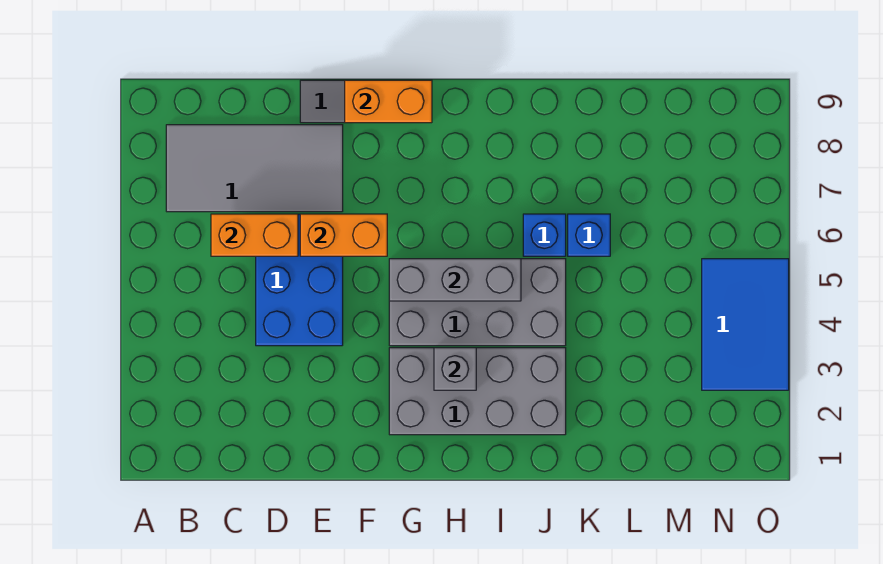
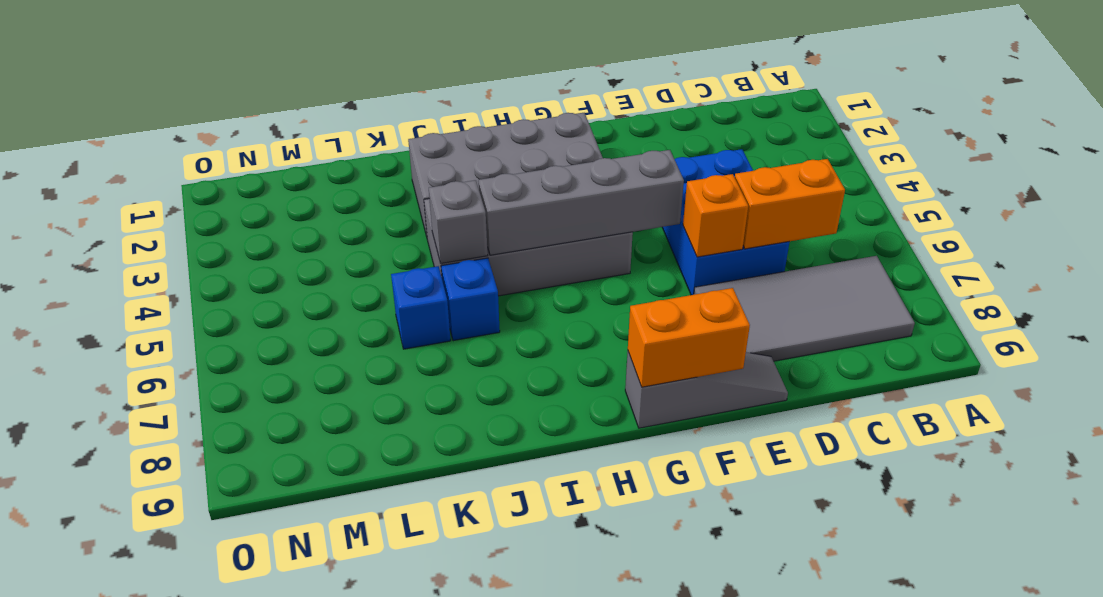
orange 1x2 brick [300,214,387,256] -> orange 1x1 brick [683,174,748,257]
grey 1x3 brick [389,259,521,301] -> grey 1x4 brick [478,150,684,255]
grey 1x1 brick [434,348,476,390] -> grey 1x1 brick moved to [429,180,488,263]
blue 2x3 tile [702,259,789,390] -> none

